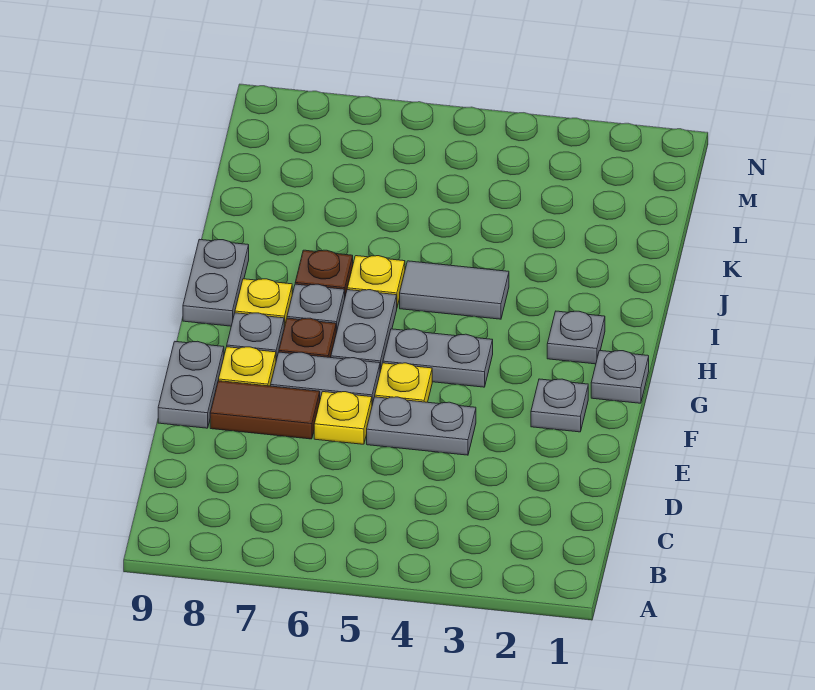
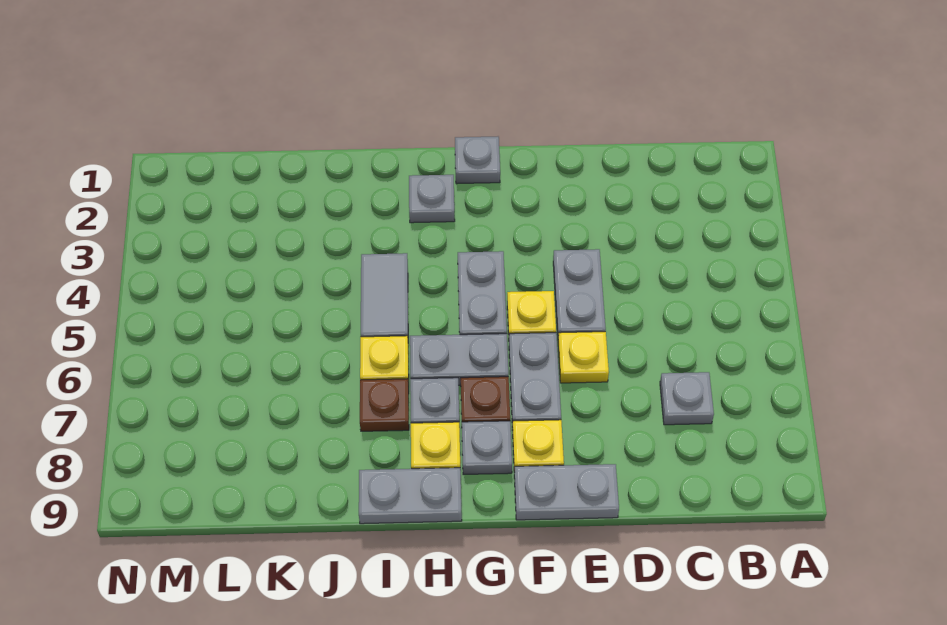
brown 1x2 tile [210,381,320,439] -> none
grey 1x1 plate [531,379,588,432] -> grey 1x1 plate moved to [660,372,714,425]

